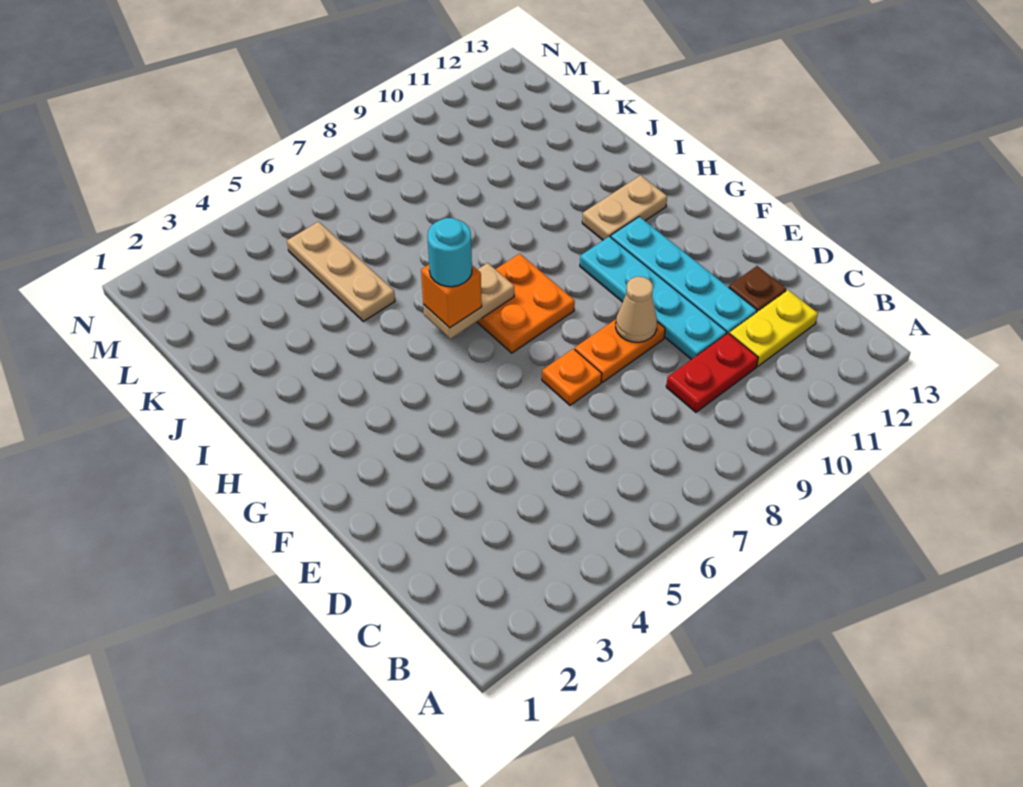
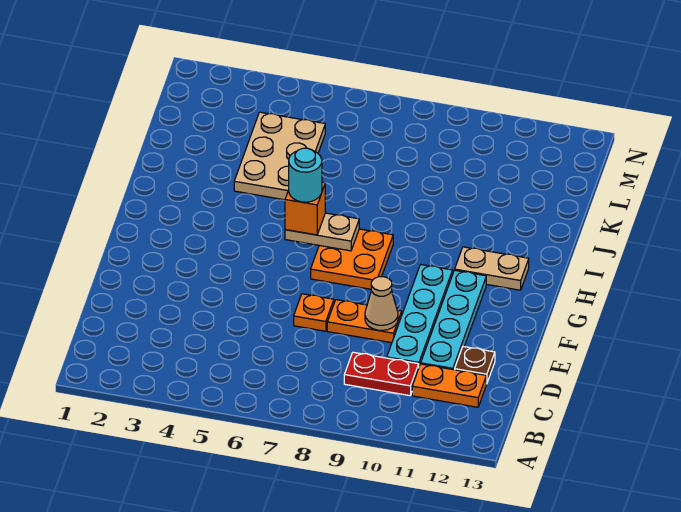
yellow 1x2 plate [729,290,818,367] -> orange 1x2 plate [412,364,486,407]
tan 1x3 plate [287,222,395,321] -> tan 2x3 plate [234,112,325,200]

